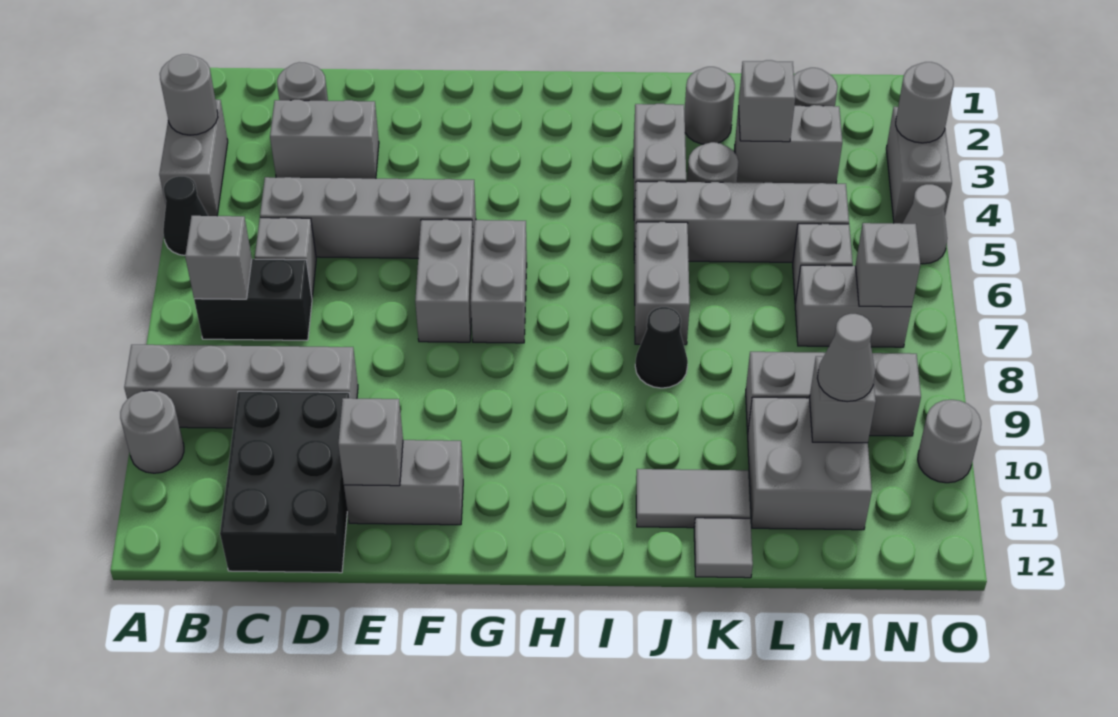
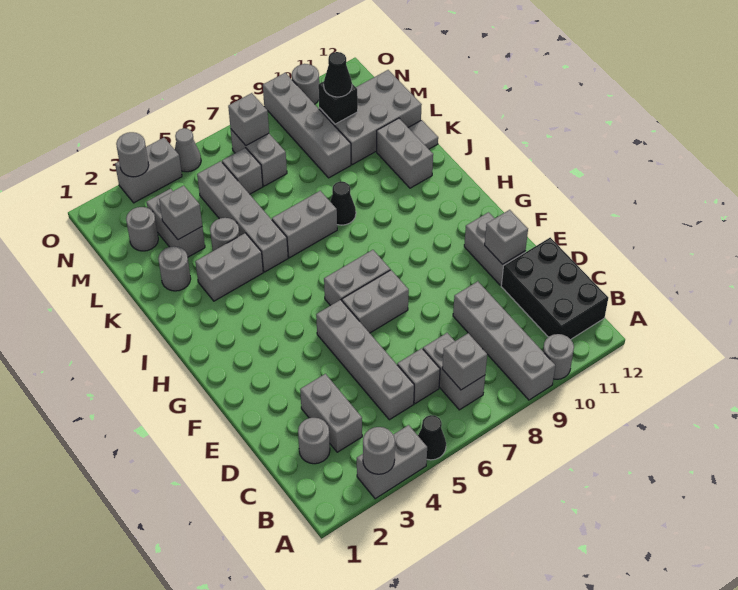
black 1x2 brick [194,259,312,340] -> grey 1x2 brick [423,333,485,410]
black 2x3 brick [220,391,350,573] -> black 2x3 brick turned to [501,238,608,339]
grey 1x2 tile [636,469,750,528] -> grey 1x2 brick [377,118,433,188]
grey 1x3 brick [746,352,921,436] -> grey 1x4 brick [263,73,351,178]
grey 2x2 brick [748,397,872,530] -> grey 2x3 brick [319,70,422,165]
grey 1x1 brick [810,356,876,443] -> black 1x1 brick [318,82,358,124]
grey 1x1 cone [817,314,875,402] -> black 1x1 cone [324,52,352,97]

